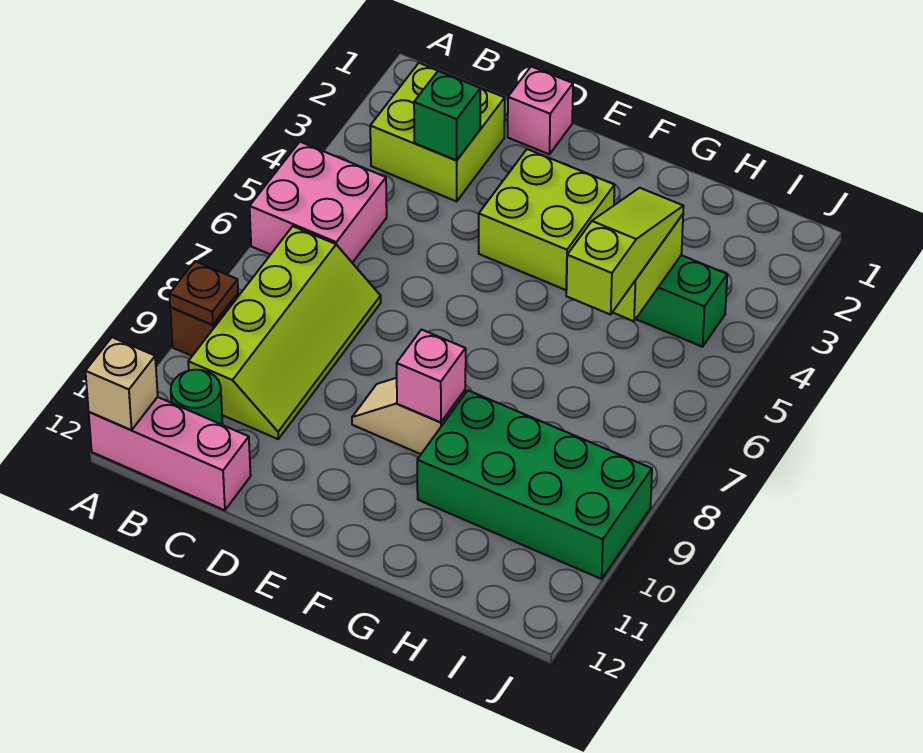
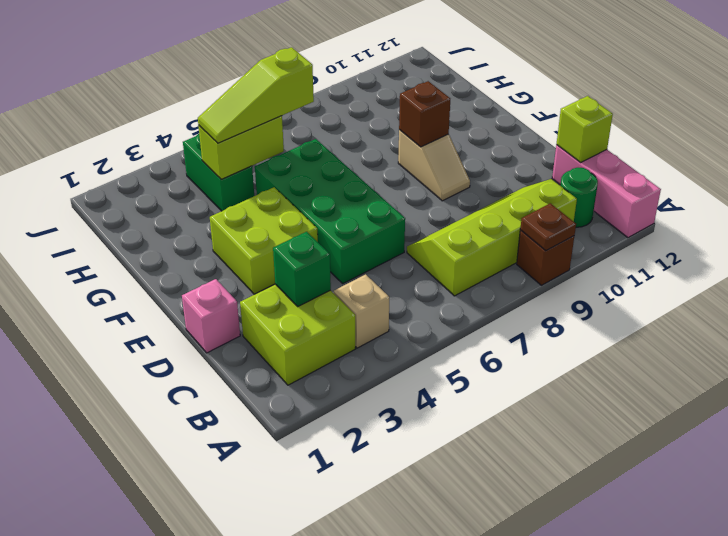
pink 2x2 brick [250,142,387,263] -> none
tan 1x1 brick [85,337,158,430] -> tan 1x1 brick moved to [334,274,389,348]
none -> lime 1x1 brick [557,96,613,163]
pink 1x1 brick [397,330,466,422] -> brown 1x1 brick [399,81,450,147]
green 2x4 brick [417,391,652,579] -> green 2x4 brick moved to [255,139,405,283]

